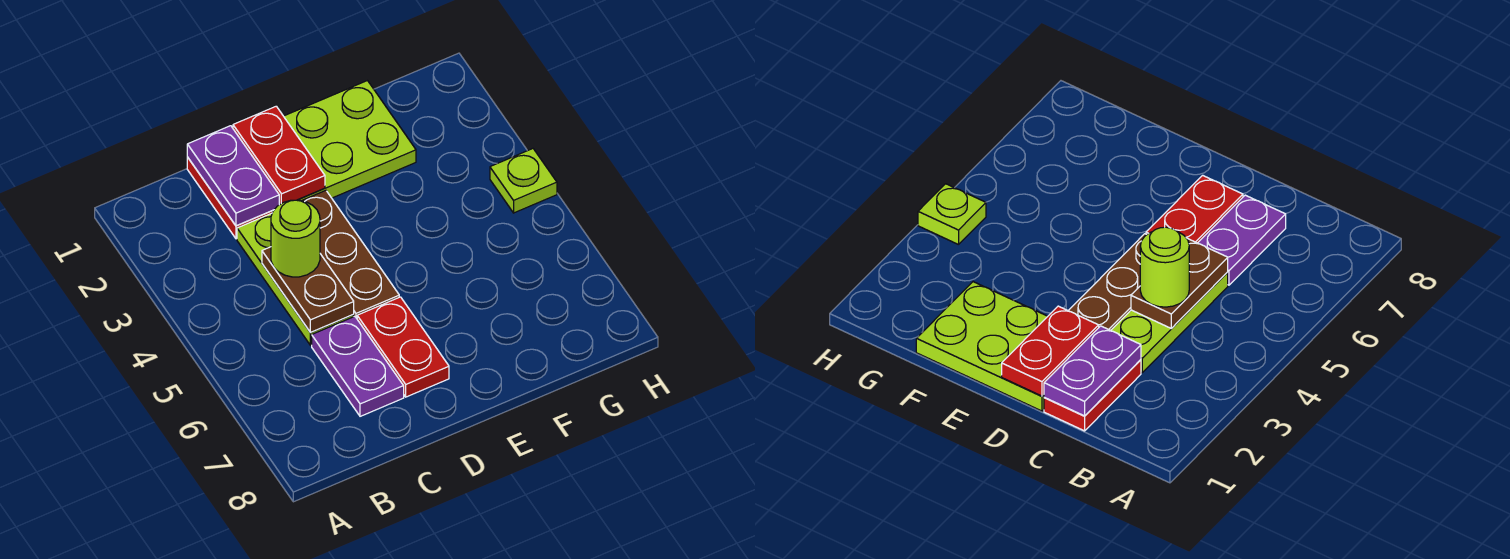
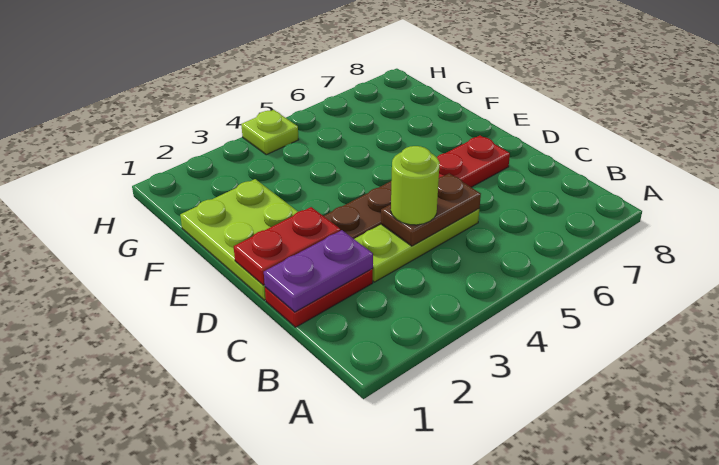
purple 1x2 plate [312,316,404,416] -> none

